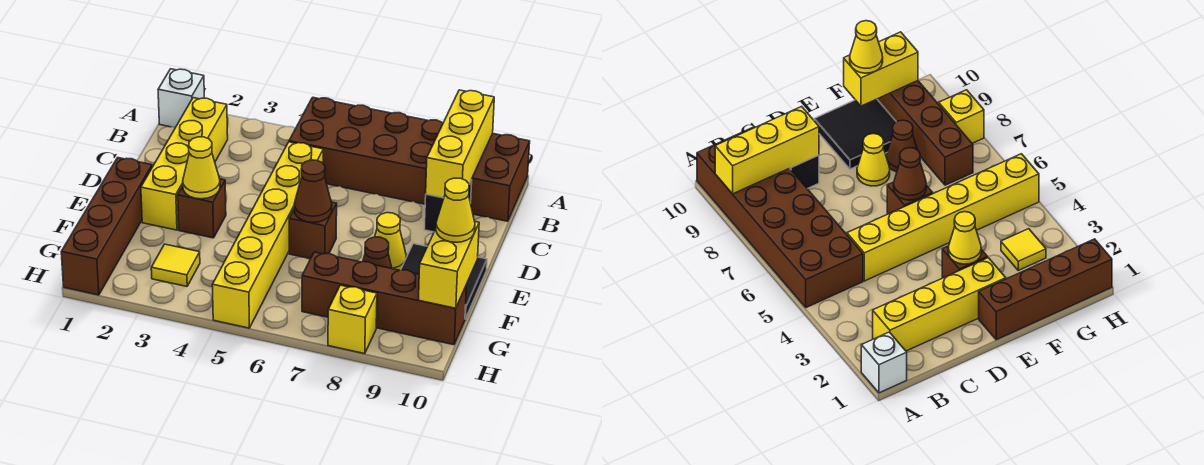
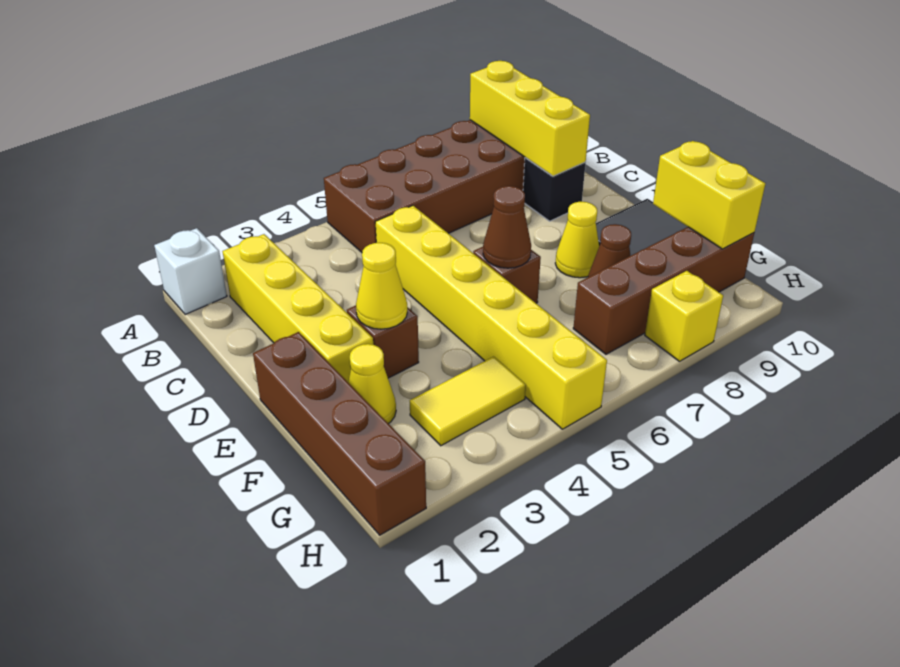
yellow 1x1 cone [436,178,475,242] -> yellow 1x1 cone moved to [348,344,396,424]
yellow 1x1 tile [151,244,200,286] -> yellow 1x2 tile [410,357,526,446]

